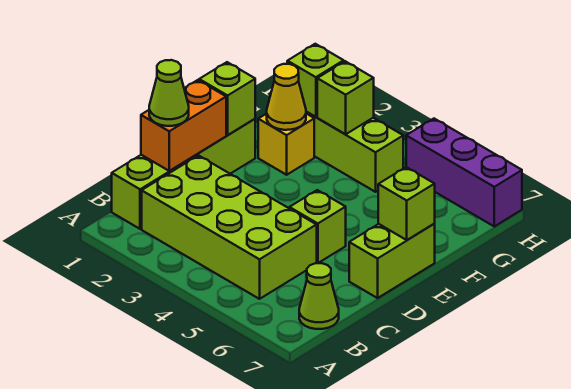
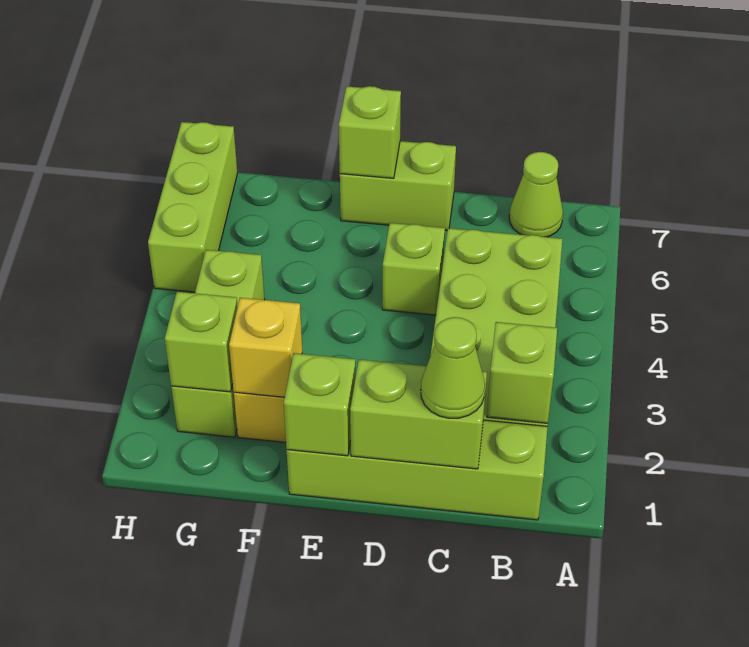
orange 1x2 brick [141,80,226,171] -> lime 1x2 brick [350,360,487,469]
yellow 1x1 cone [267,64,306,130] -> yellow 1x1 brick [229,298,302,397]
lime 1x1 brick [317,61,374,134] -> lime 1x1 brick moved to [487,322,557,423]
purple 1x3 brick [406,119,522,226] -> lime 1x3 brick [148,122,237,292]

